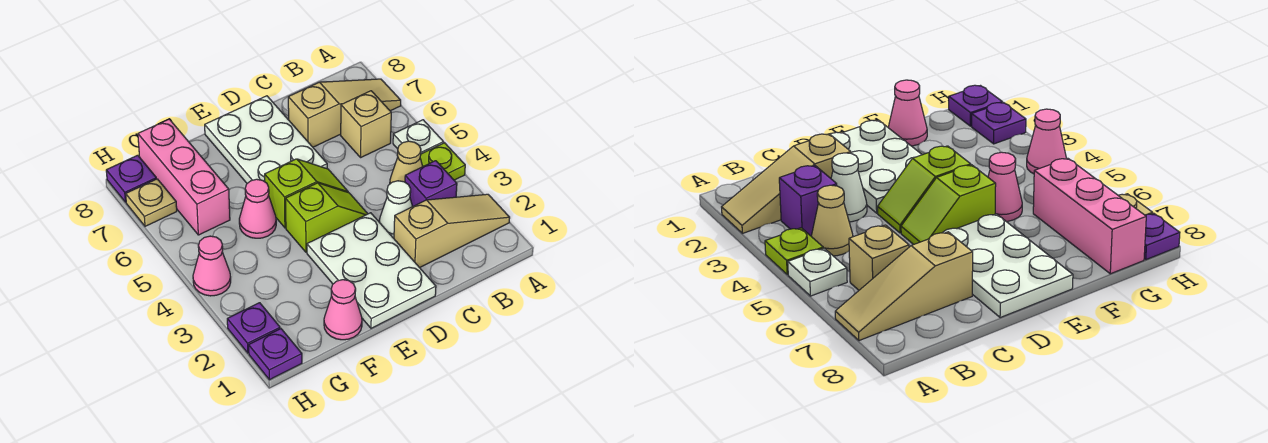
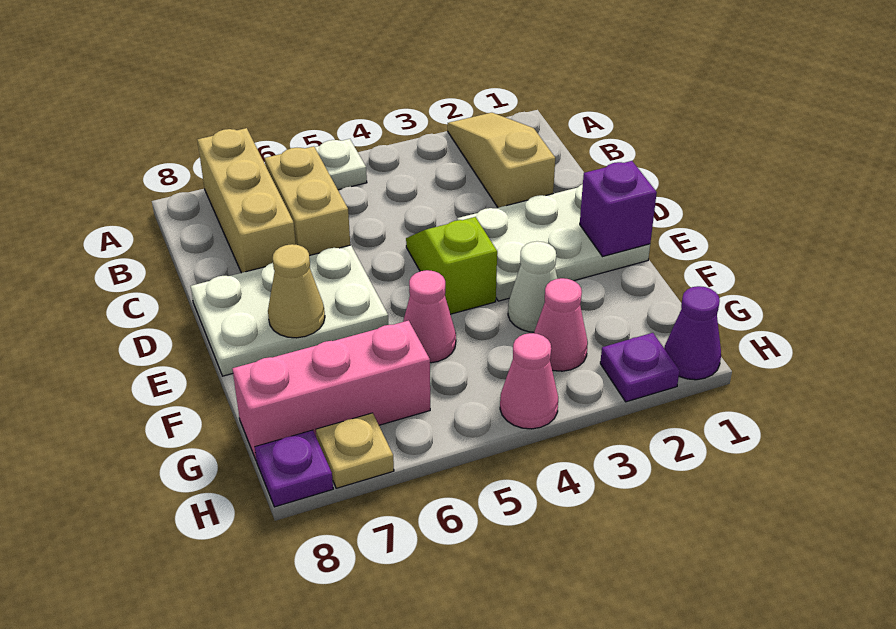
lime 1x1 plate [420,143,465,180] -> none
tan 1x3 slope [288,79,401,147] -> tan 1x3 brick [197,128,296,273]
purple 1x1 brick [405,161,457,206] -> purple 1x1 brick moved to [580,161,657,256]
tan 1x1 cone [390,141,423,184] -> tan 1x1 cone moved to [268,244,325,338]
tan 1x1 brick [341,91,391,157] -> tan 1x2 brick [265,146,350,256]
white 1x1 cone [379,181,413,238] -> white 1x1 cone moved to [508,241,557,332]
lime 1x2 slope [265,159,348,228] -> none
pink 1x1 cone [324,280,362,340] -> pink 1x1 cone moved to [534,278,588,371]
purple 1x1 plate [249,329,302,380] -> purple 1x1 cone [664,286,721,380]

